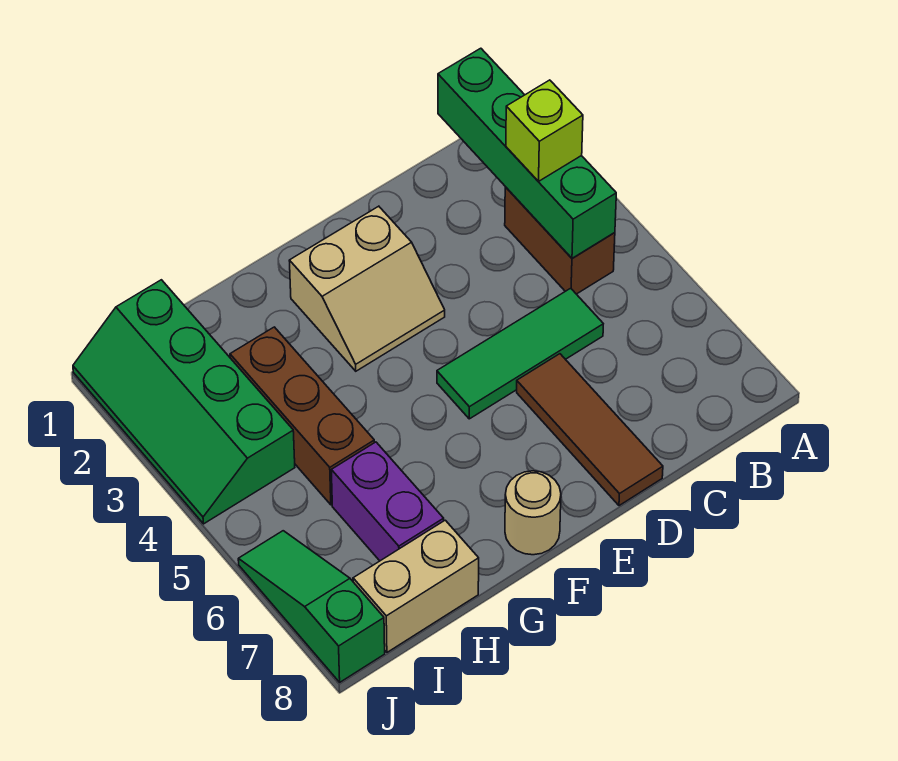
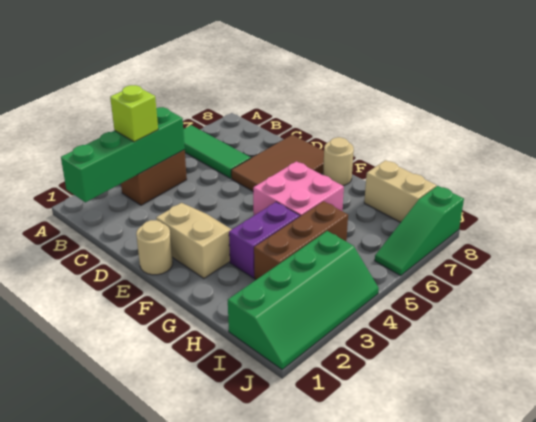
green 1x3 tile [437,288,603,419] -> green 1x3 tile moved to [183,125,251,178]
brown 1x3 tile [517,354,663,506] -> brown 2x3 tile [231,135,324,191]
none -> tan 1x1 round brick [136,220,173,275]
none -> pink 2x2 brick [253,161,344,216]
purple 1x2 brick [331,442,444,561] -> purple 1x2 brick moved to [229,202,300,278]

